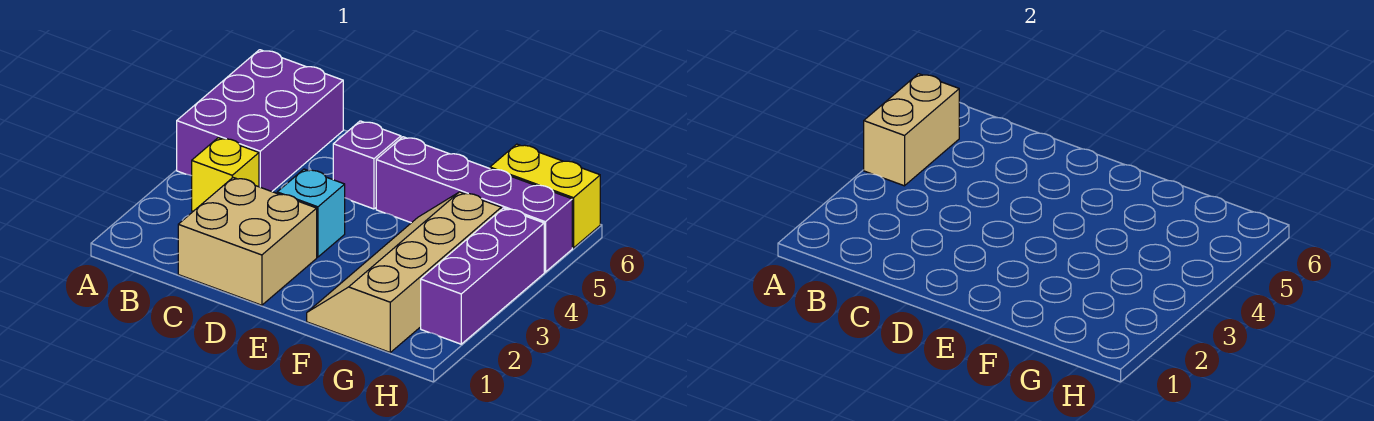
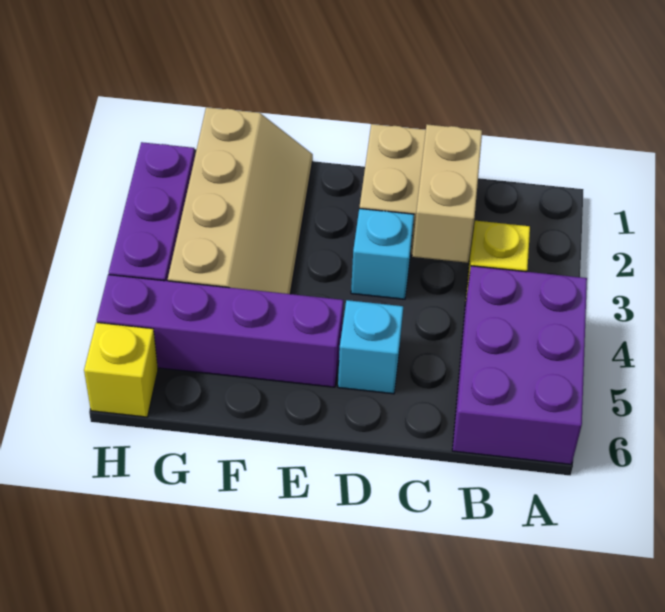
tan 1x2 brick [864,74,959,186] -> tan 1x2 brick moved to [412,124,482,263]
purple 1x1 brick [333,121,401,209] -> cyan 1x1 brick [338,300,403,394]
yellow 1x2 brick [490,144,600,248] -> yellow 1x1 brick [84,323,158,417]

